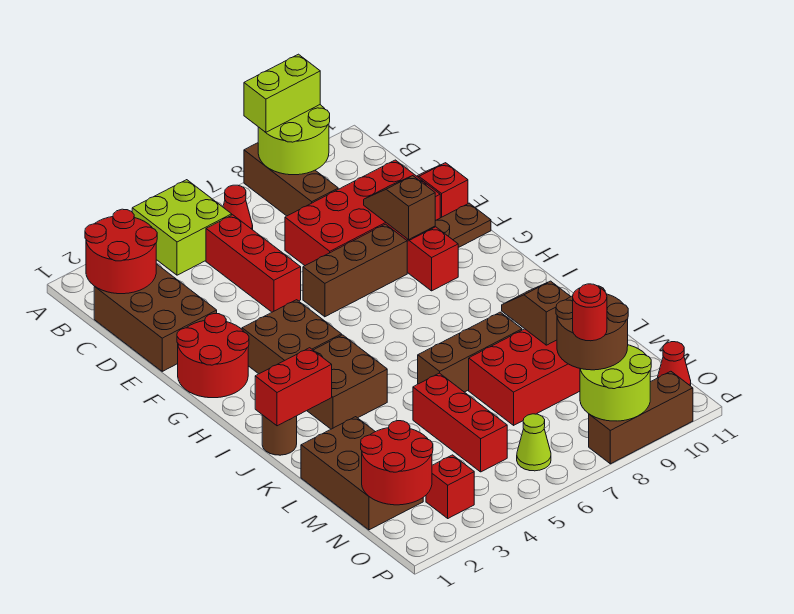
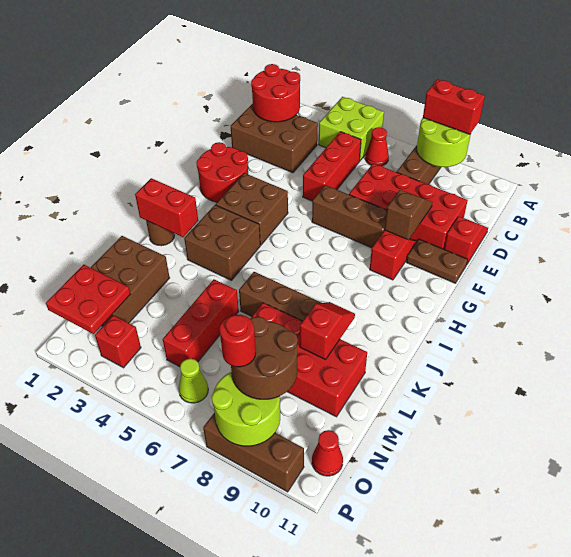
lime 1x2 brick [244,54,320,132] -> red 1x2 brick [423,79,485,134]
brown 2x3 brick [94,264,217,371] -> brown 2x3 brick turned to [231,104,318,173]
brown 1x2 slope [502,281,571,345] -> red 1x2 slope [300,302,355,360]
red 2x2 round brick [361,421,433,505] -> red 2x2 plate [46,265,130,334]

